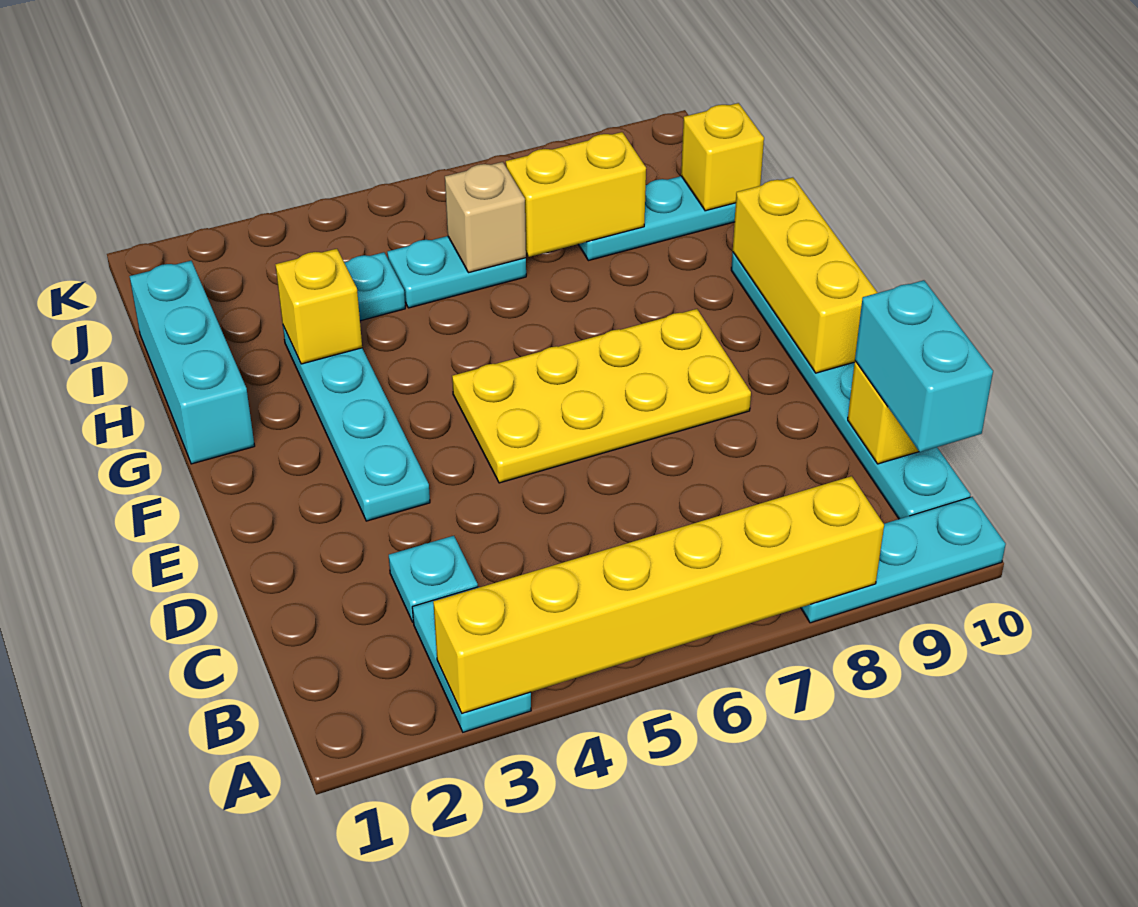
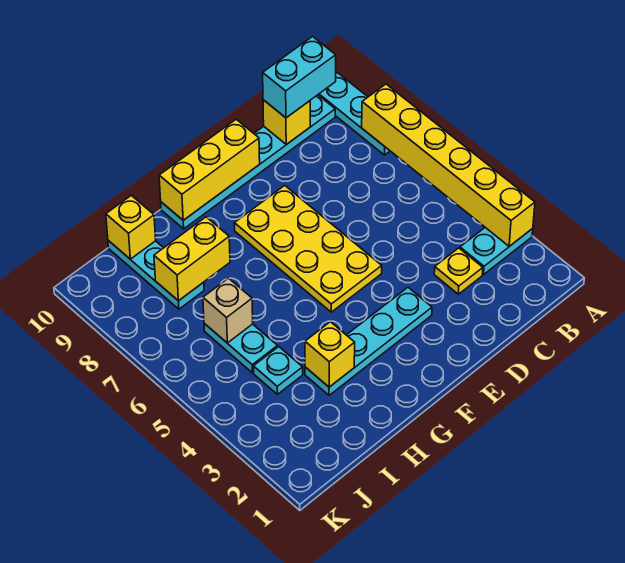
cyan 1x1 plate [389,536,478,622] -> yellow 1x1 plate [434,248,483,294]
cyan 1x3 brick [130,261,255,464] -> none
yellow 1x2 brick [506,132,646,257] -> yellow 1x2 brick turned to [154,217,230,301]

